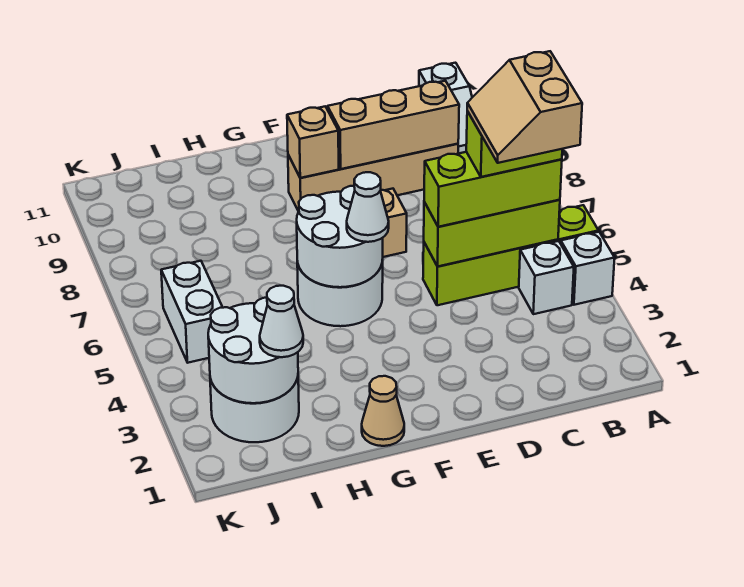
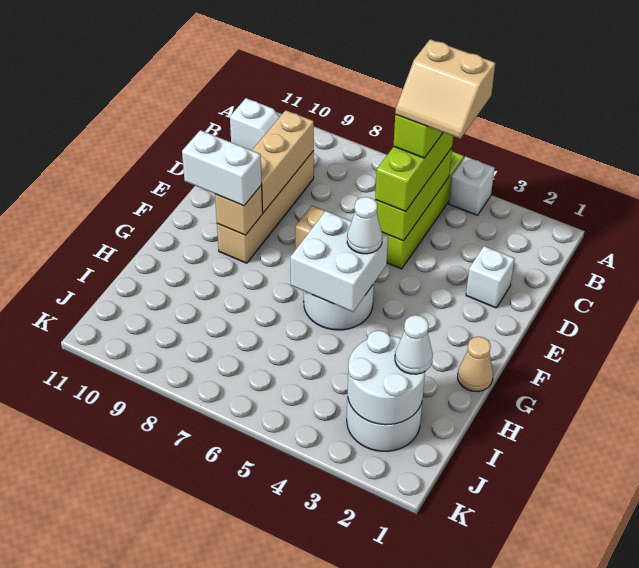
white 1x1 brick [519,241,574,314] -> white 1x1 brick moved to [466,246,515,308]
white 2x2 round brick [297,186,383,287] -> white 2x2 brick [290,211,388,312]
white 1x2 brick [161,261,223,363] -> white 1x2 brick moved to [182,130,262,206]

